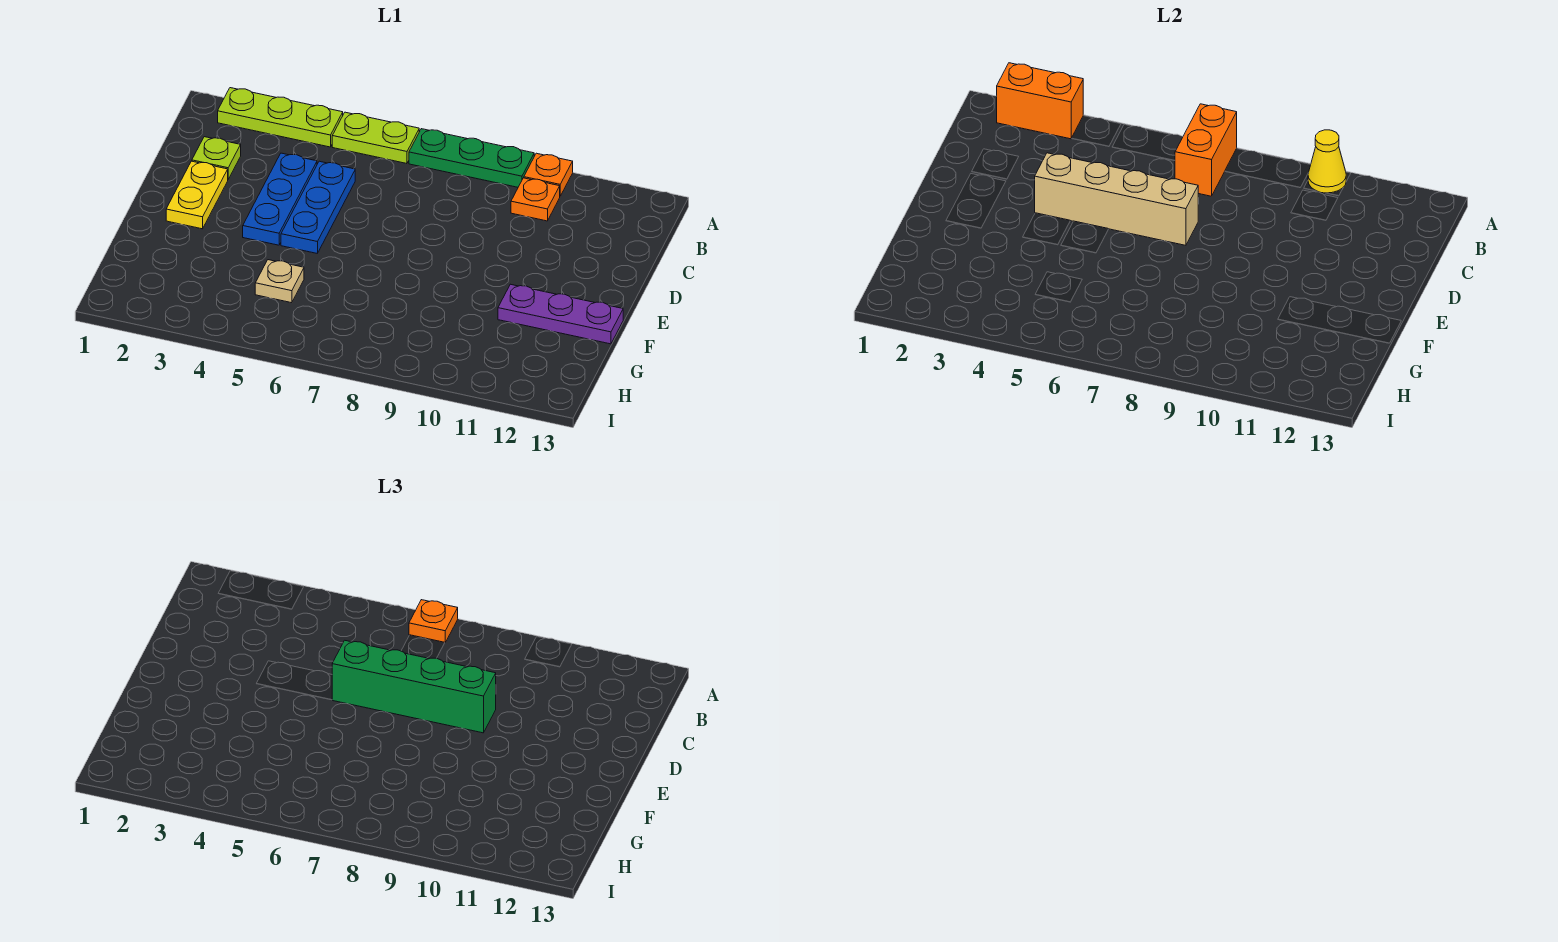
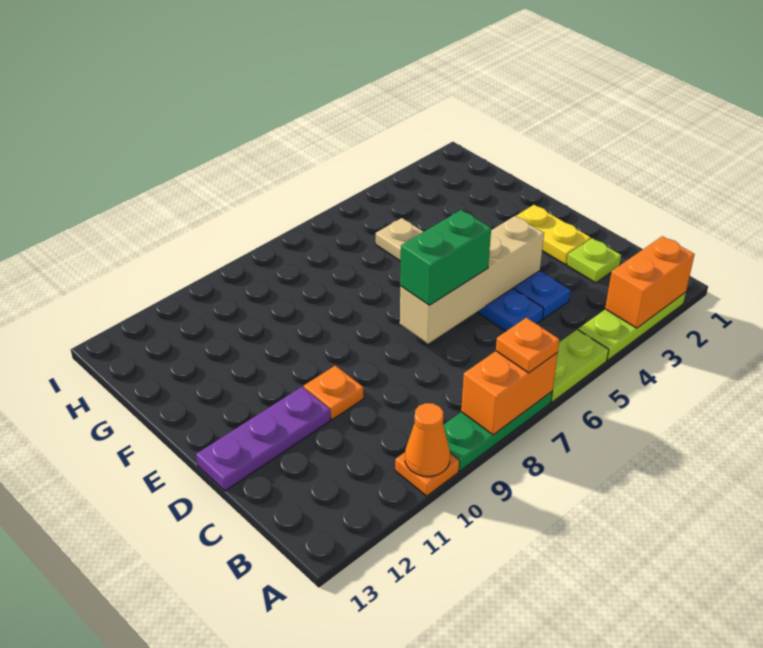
orange 1x2 brick [1175,104,1237,196] -> orange 1x2 brick turned to [461,351,558,435]
yellow 1x1 cone [1308,130,1346,193] -> orange 1x1 cone [405,403,450,476]
orange 1x1 plate [511,178,560,221] -> orange 1x1 plate moved to [304,366,364,420]
green 1x4 brick [332,640,496,733] -> green 1x2 brick [400,210,491,305]
purple 1x3 plate [498,284,623,344] -> purple 1x3 plate moved to [196,387,330,491]

